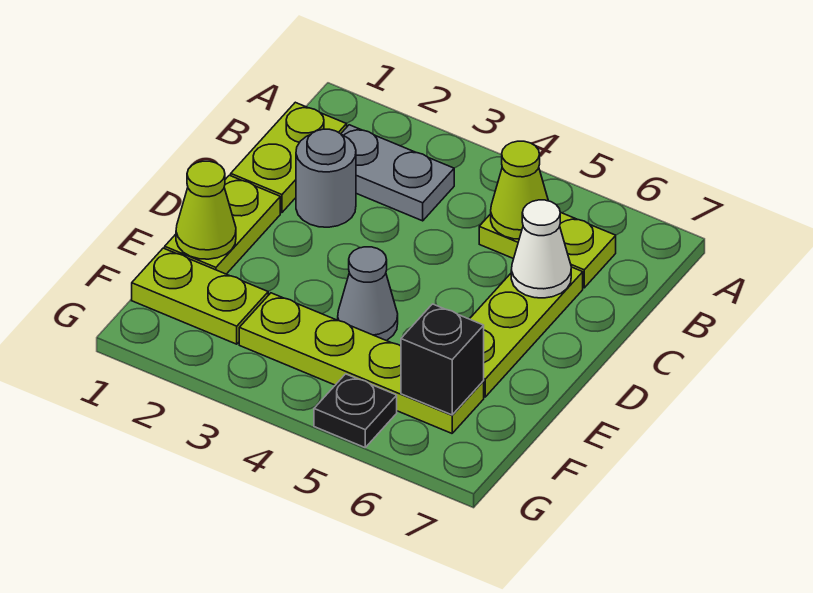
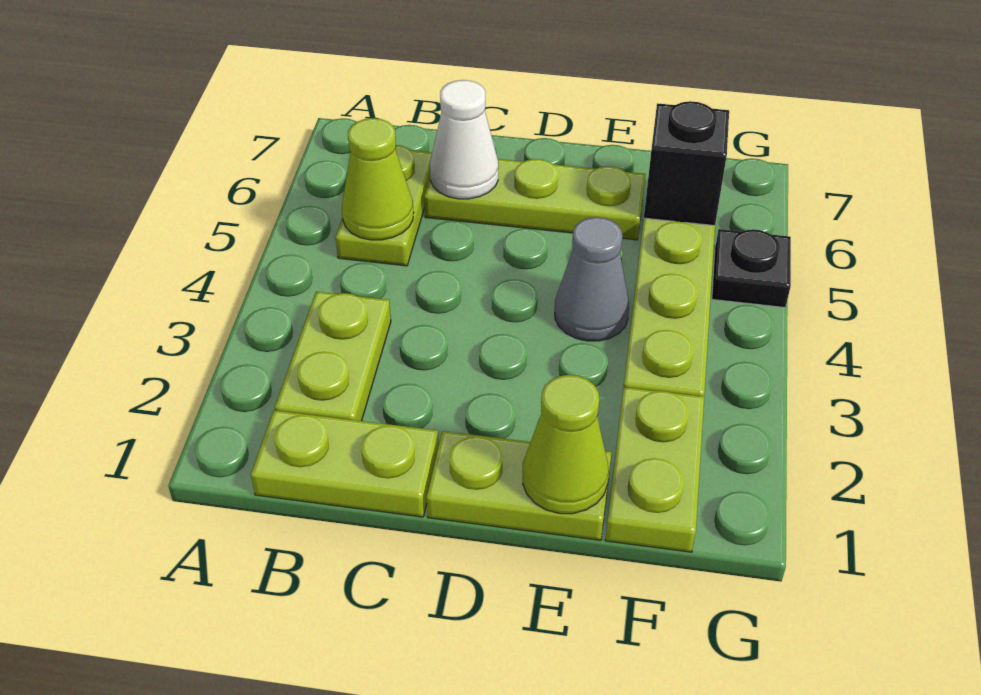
grey 1x2 plate [341,125,454,221] -> lime 1x2 plate [275,292,391,421]
grey 1x1 round brick [296,129,356,227] -> none

